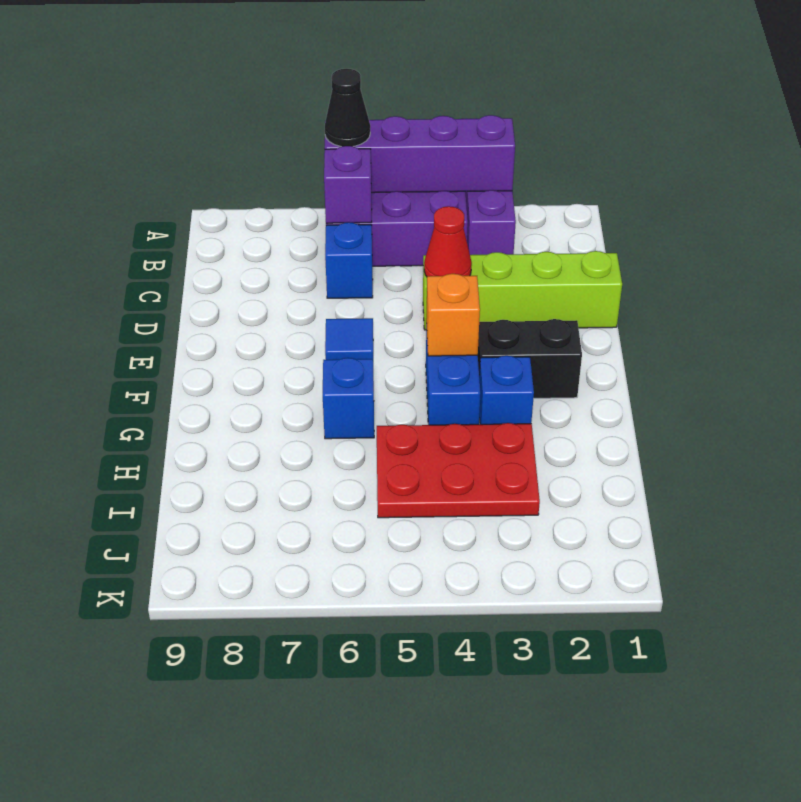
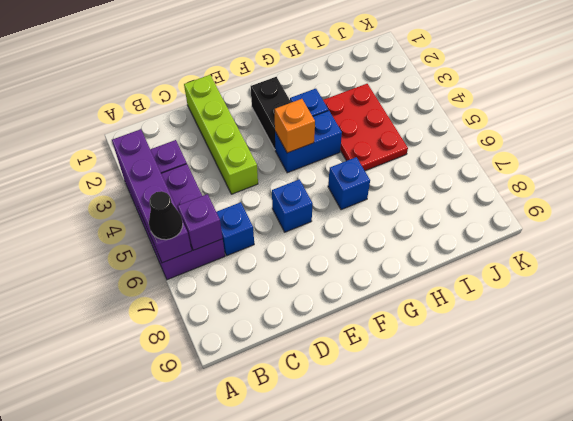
red 1x1 cone [424,206,472,276] -> none
blue 1x1 tile [325,318,373,360] -> blue 1x1 brick [272,179,313,232]

